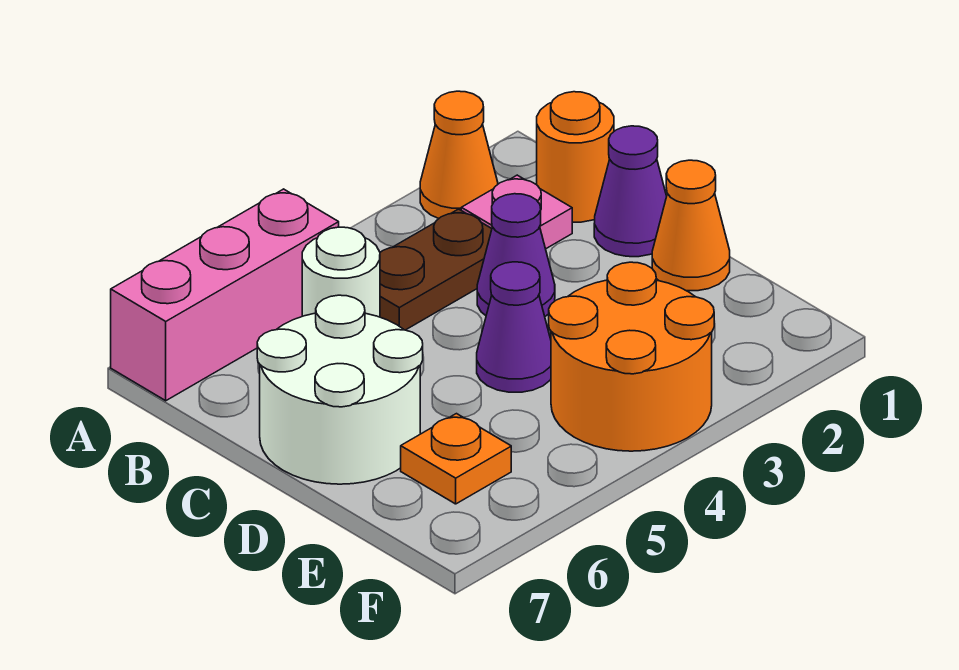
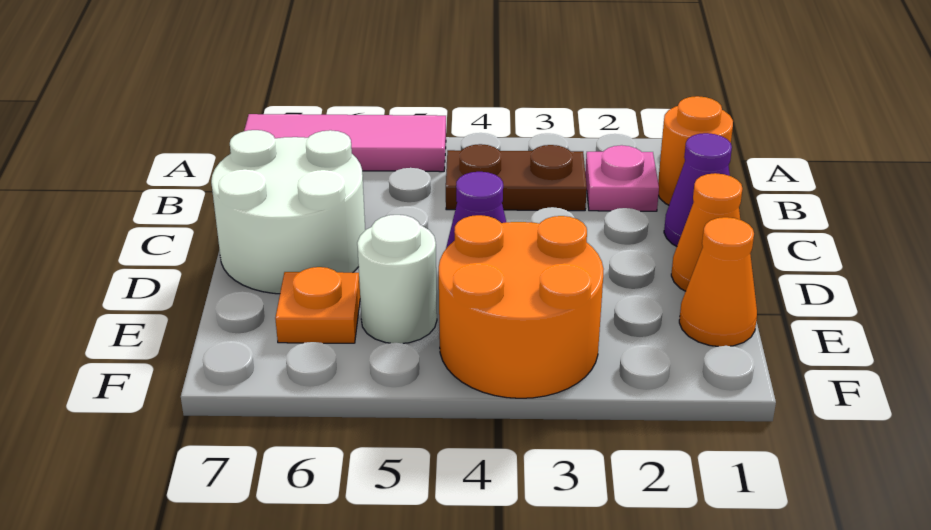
orange 1x1 cone [420,91,498,218] -> orange 1x1 cone moved to [679,217,757,346]
pink 1x3 brick [111,189,339,401] -> pink 1x3 tile [244,114,446,172]
white 1x1 round brick [302,227,380,317] -> white 1x1 round brick moved to [357,215,437,343]
purple 1x1 cone [477,194,555,316] -> none

